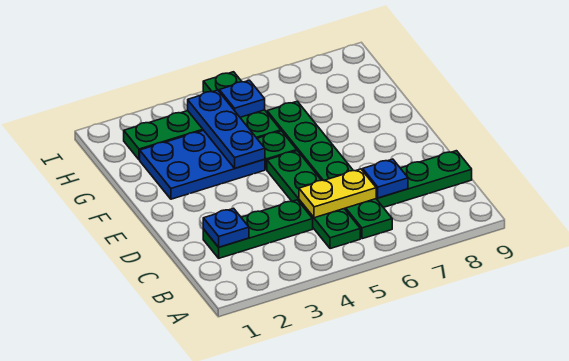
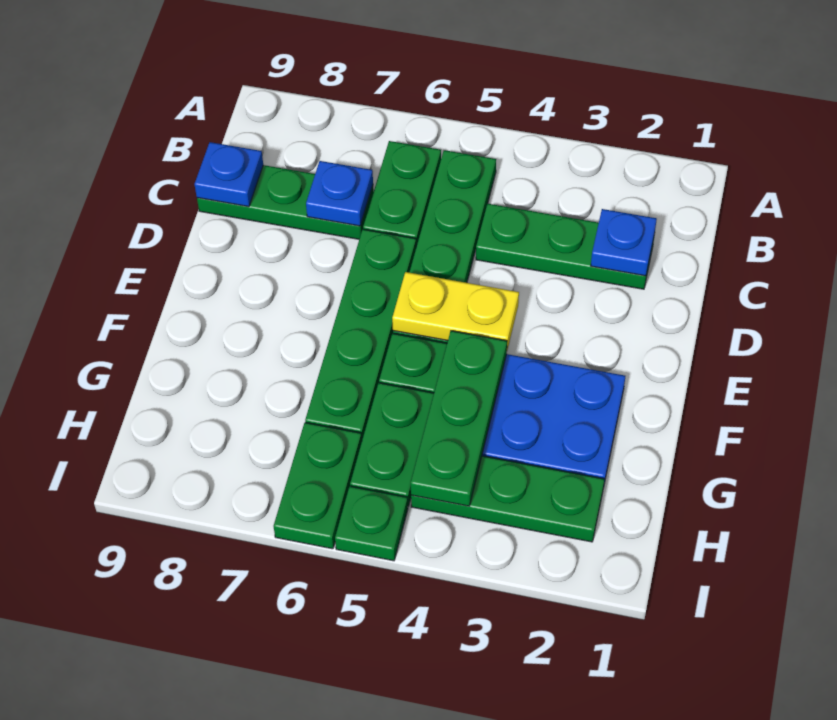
yellow 1x2 plate [299,169,376,218] -> yellow 1x2 plate moved to [392,272,519,350]
blue 1x3 plate [188,90,265,168] -> green 1x3 plate [411,331,507,506]
blue 1x1 plate [219,80,265,117] -> blue 1x1 plate moved to [194,142,263,207]
none -> green 1x2 plate [274,423,362,549]

